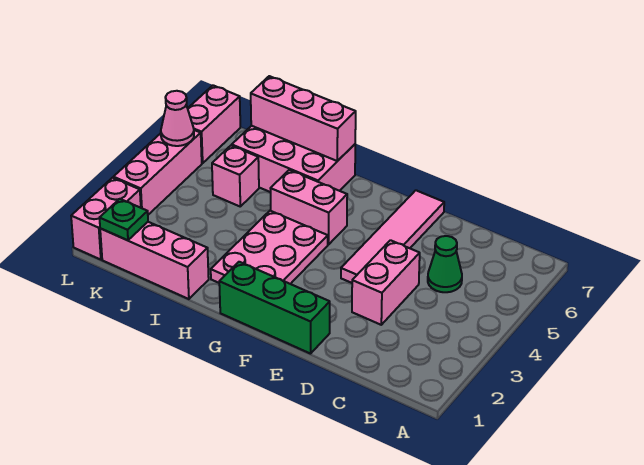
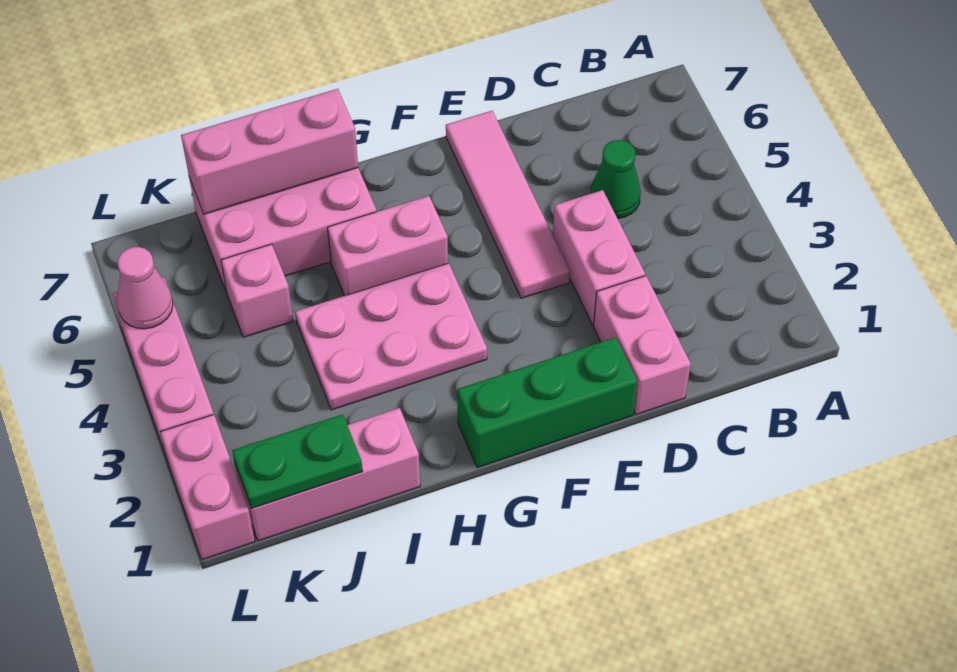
pink 2x3 plate [211,211,328,284] -> pink 2x3 plate turned to [295,263,487,410]
green 1x1 plate [99,199,148,240] -> green 1x2 plate [232,414,363,509]
pink 1x2 brick [188,85,240,163] -> pink 1x2 brick moved to [594,276,691,414]

